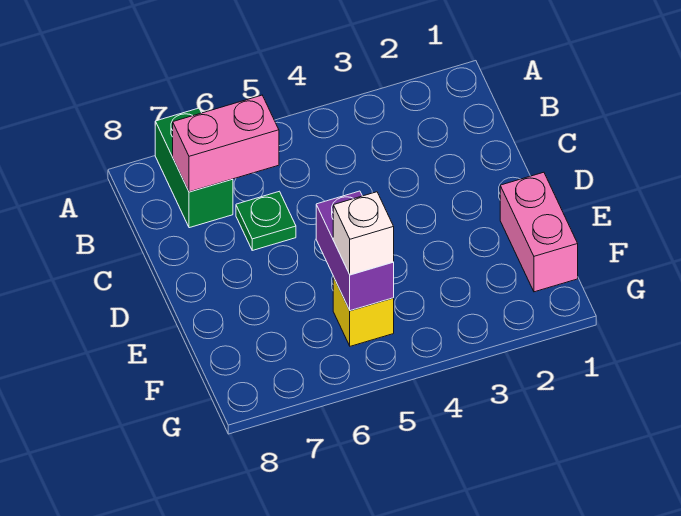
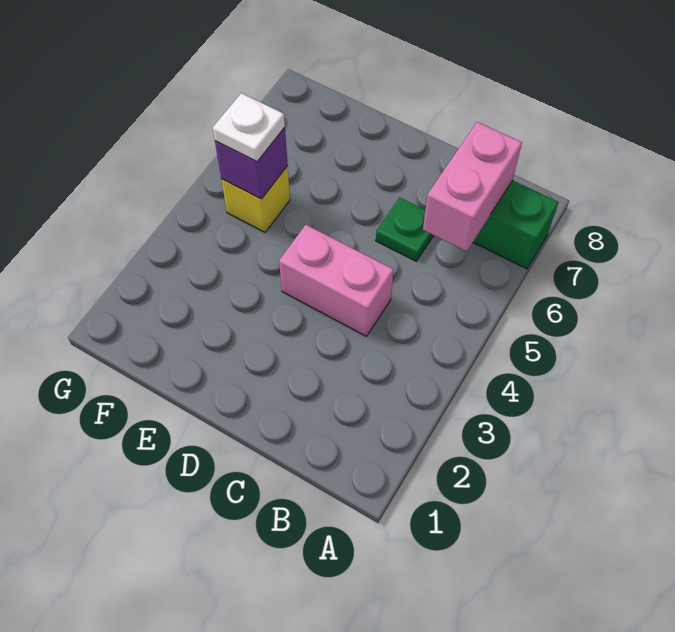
pink 1x2 brick [500,172,578,292] -> pink 1x2 brick moved to [279,225,394,336]
purple 1x2 brick [316,191,394,311] -> purple 1x1 brick [215,128,288,199]
white 1x1 brick [333,192,394,275] -> white 1x1 plate [213,93,285,162]

